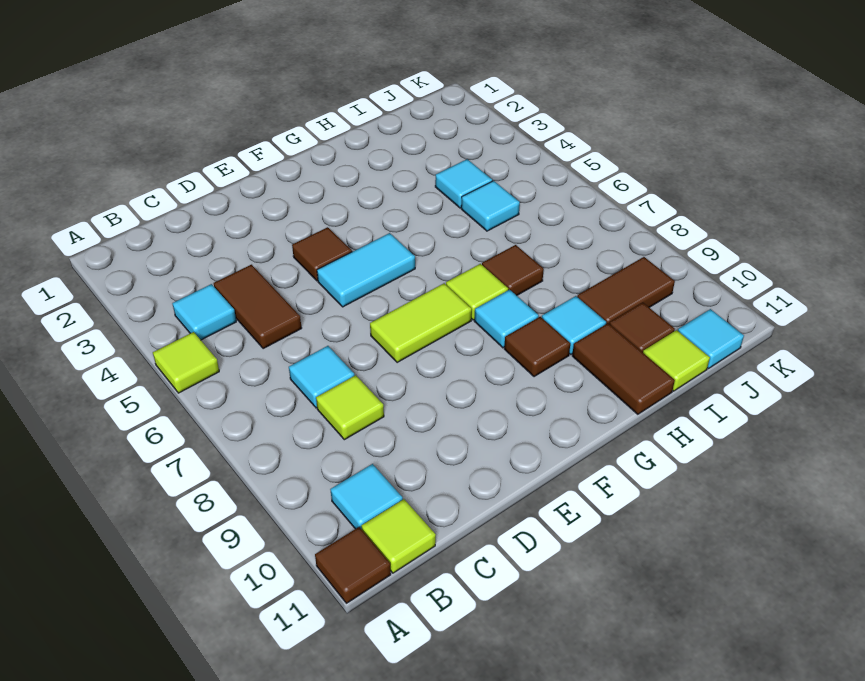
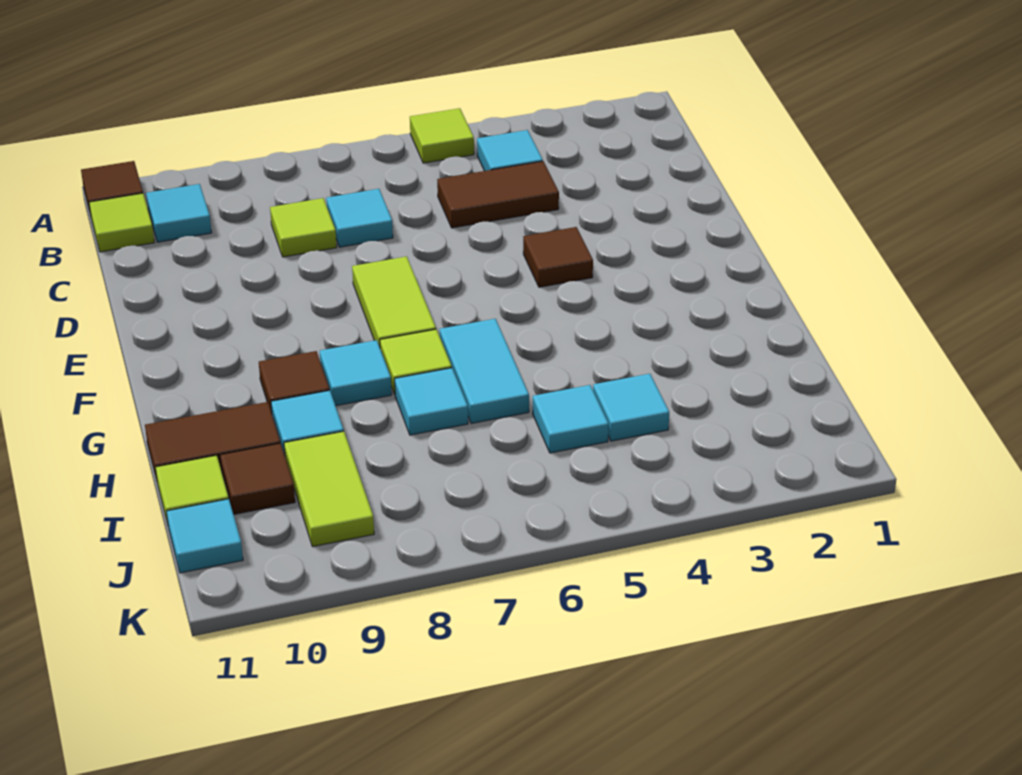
cyan 1x2 tile [317,233,415,307] -> cyan 1x2 tile moved to [440,319,529,424]
brown 1x1 tile [482,245,544,295] -> cyan 1x1 tile [395,368,468,435]
brown 1x2 tile [577,257,675,324] -> lime 1x2 tile [284,431,374,547]

